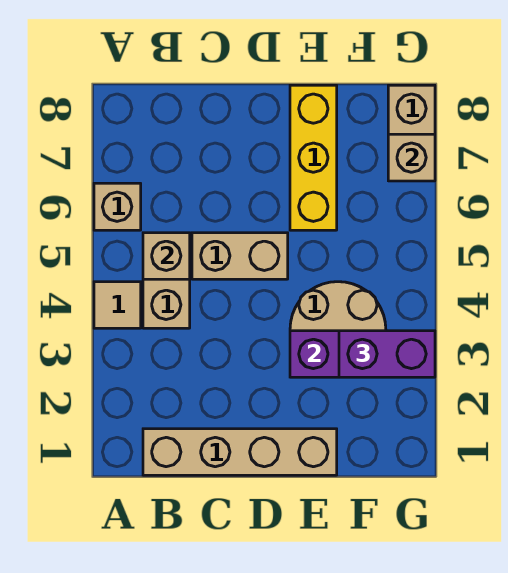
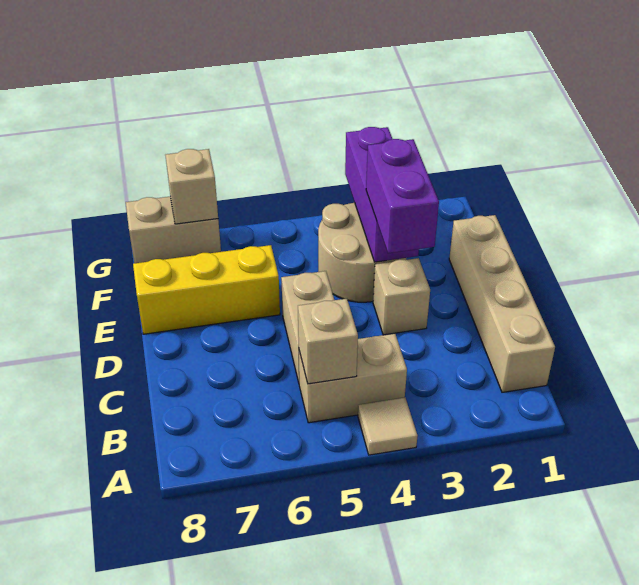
tan 1x1 brick [94,183,141,230] -> tan 1x1 brick moved to [373,258,430,335]
purple 1x2 brick [339,331,435,377] -> purple 1x2 brick moved to [366,139,439,253]

